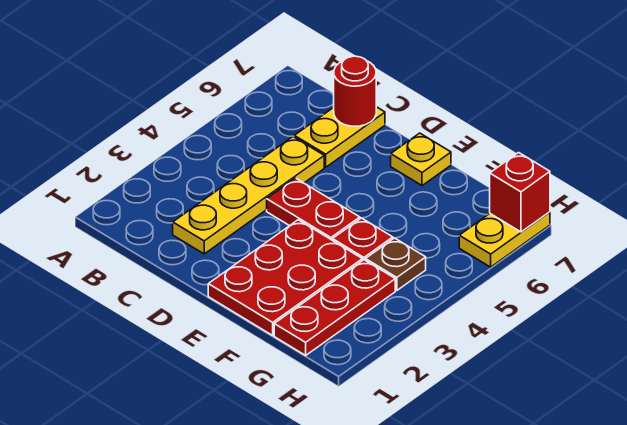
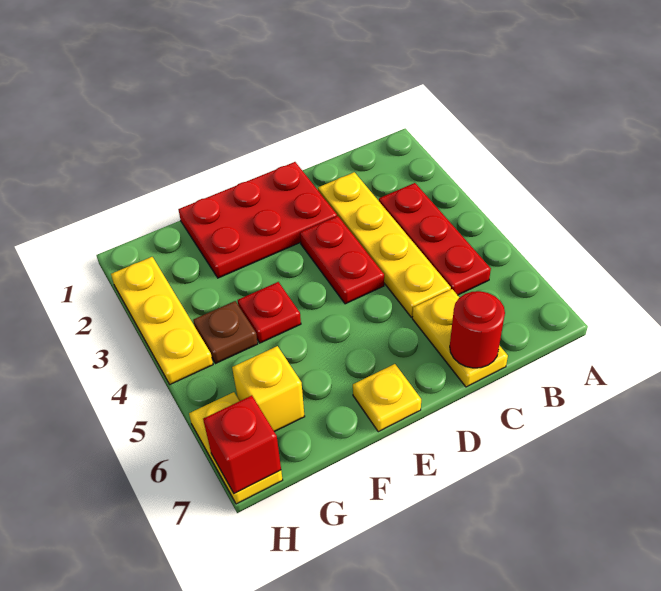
red 1x2 plate [267,178,360,240] -> red 1x2 plate turned to [300,216,384,304]
red 2x3 plate [208,220,362,335] -> red 2x3 plate turned to [178,162,337,278]
red 1x3 plate [274,260,395,355] -> red 1x3 plate moved to [379,183,491,295]
none -> yellow 1x1 brick [232,346,305,432]
none -> yellow 1x3 plate [111,257,213,384]

